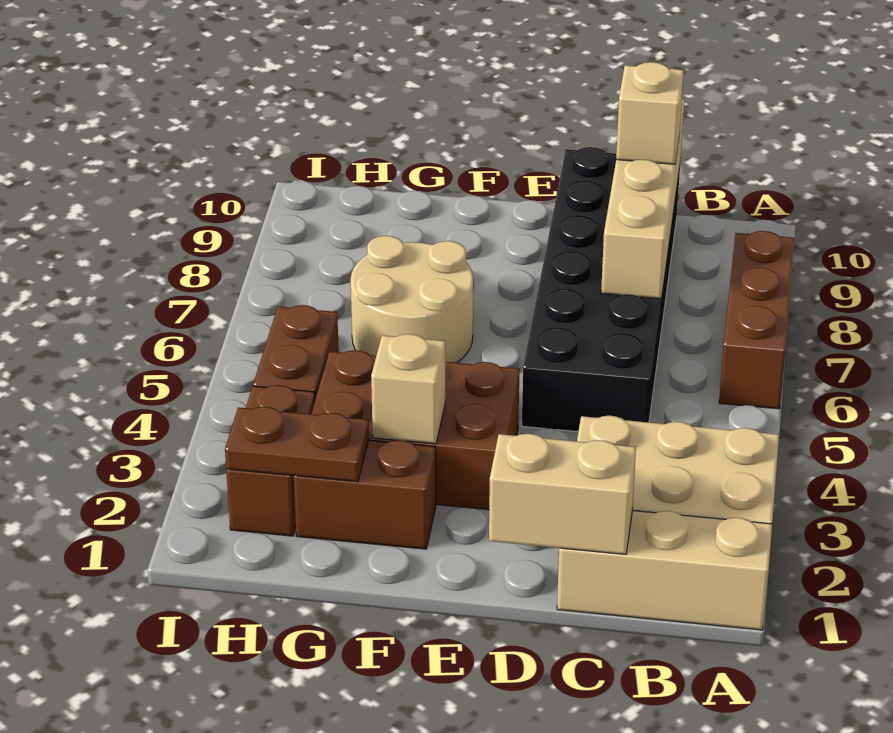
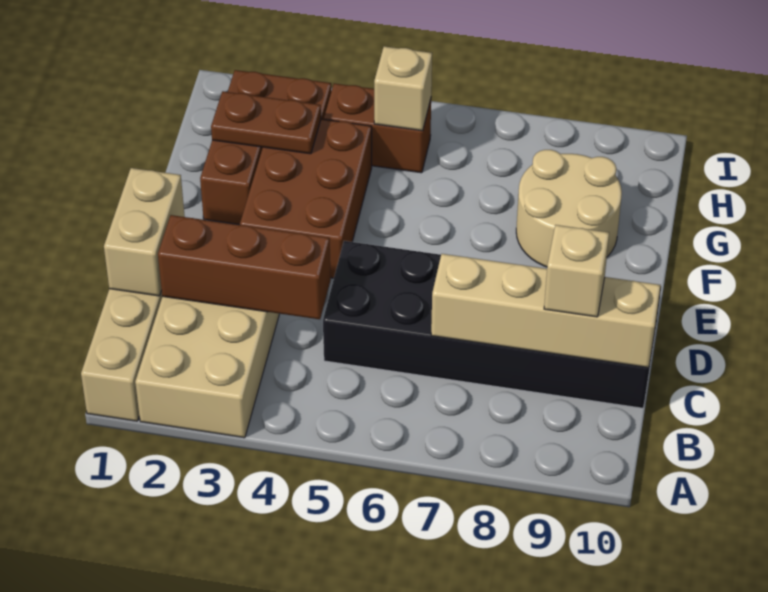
brown 1x3 brick [719,231,794,409] -> brown 1x3 brick moved to [158,215,331,319]
tan 1x1 brick [371,334,445,444] -> tan 1x1 brick moved to [374,46,432,131]
tan 2x2 round brick [351,236,473,363] -> tan 2x2 round brick moved to [516,150,622,267]
brown 1x2 plate [225,407,369,482] -> brown 1x2 plate turned to [211,91,321,154]

